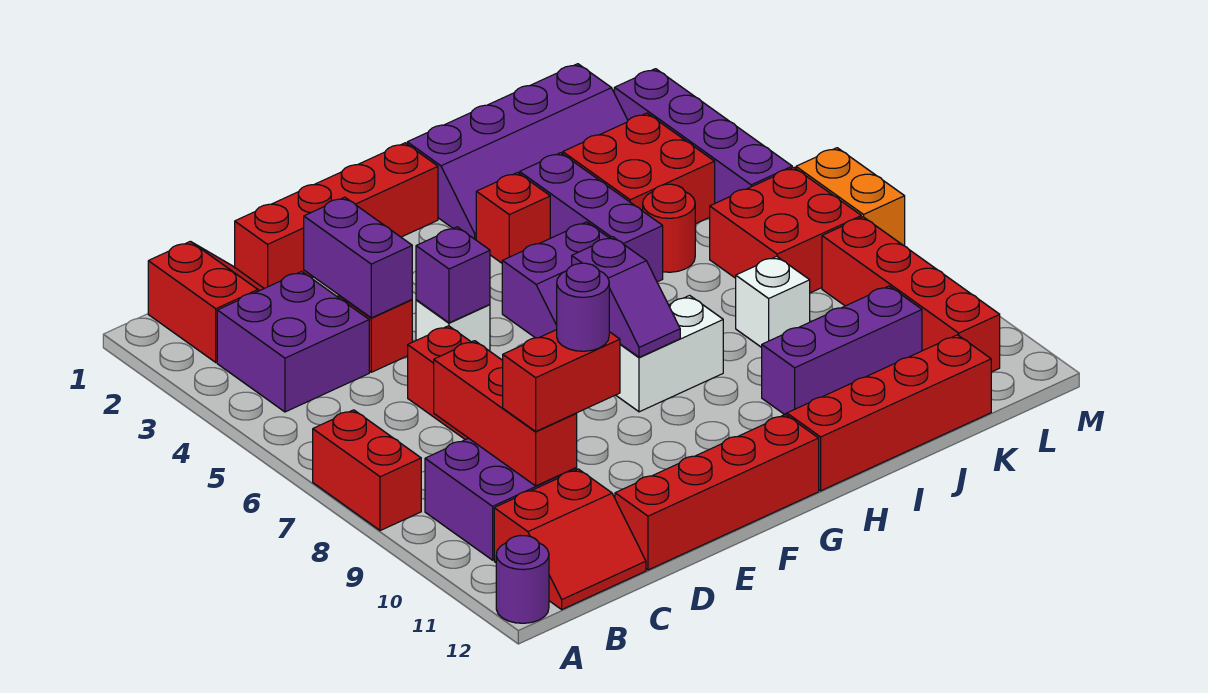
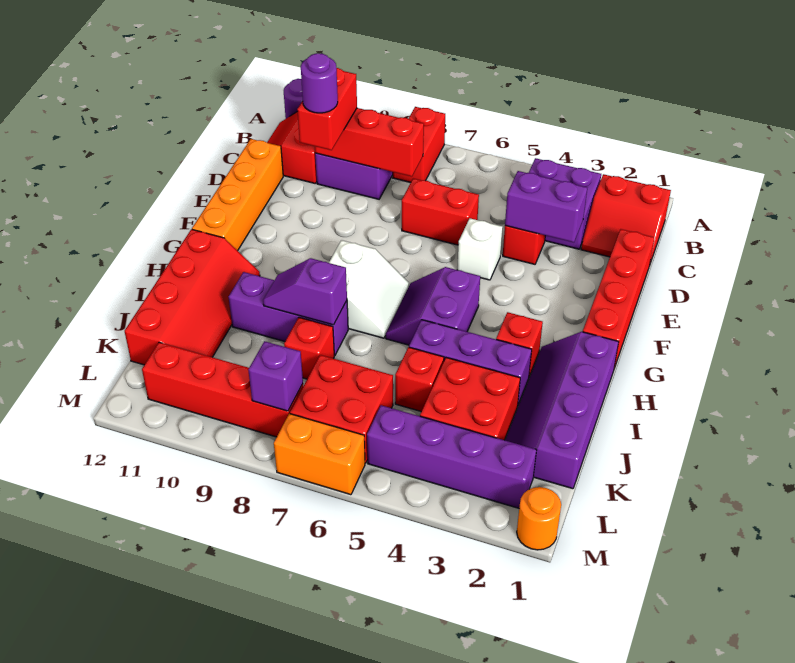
red 1x2 brick [313,410,421,531] -> red 1x2 brick turned to [393,107,445,182]
red 1x4 brick [615,415,819,570] -> orange 1x4 brick [192,139,283,251]
purple 1x1 brick [416,227,490,323] -> purple 1x1 brick moved to [248,341,303,411]
purple 1x2 slope [572,237,680,357] -> purple 1x2 slope moved to [263,258,347,325]
purple 1x3 brick [762,286,922,414] -> purple 1x3 brick turned to [229,272,348,355]
red 1x1 round brick [643,184,695,272] -> red 1x1 brick [395,347,444,412]
white 1x1 brick [736,256,810,347] -> red 1x1 brick [284,317,334,379]
none -> orange 1x1 round brick [517,487,561,550]

